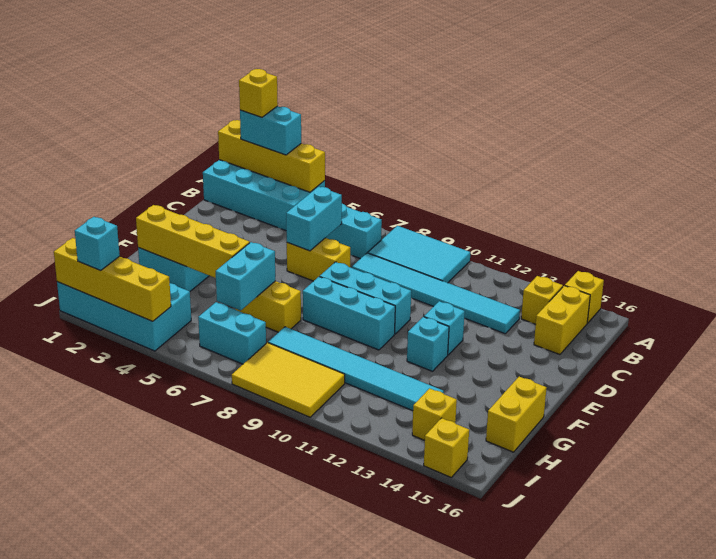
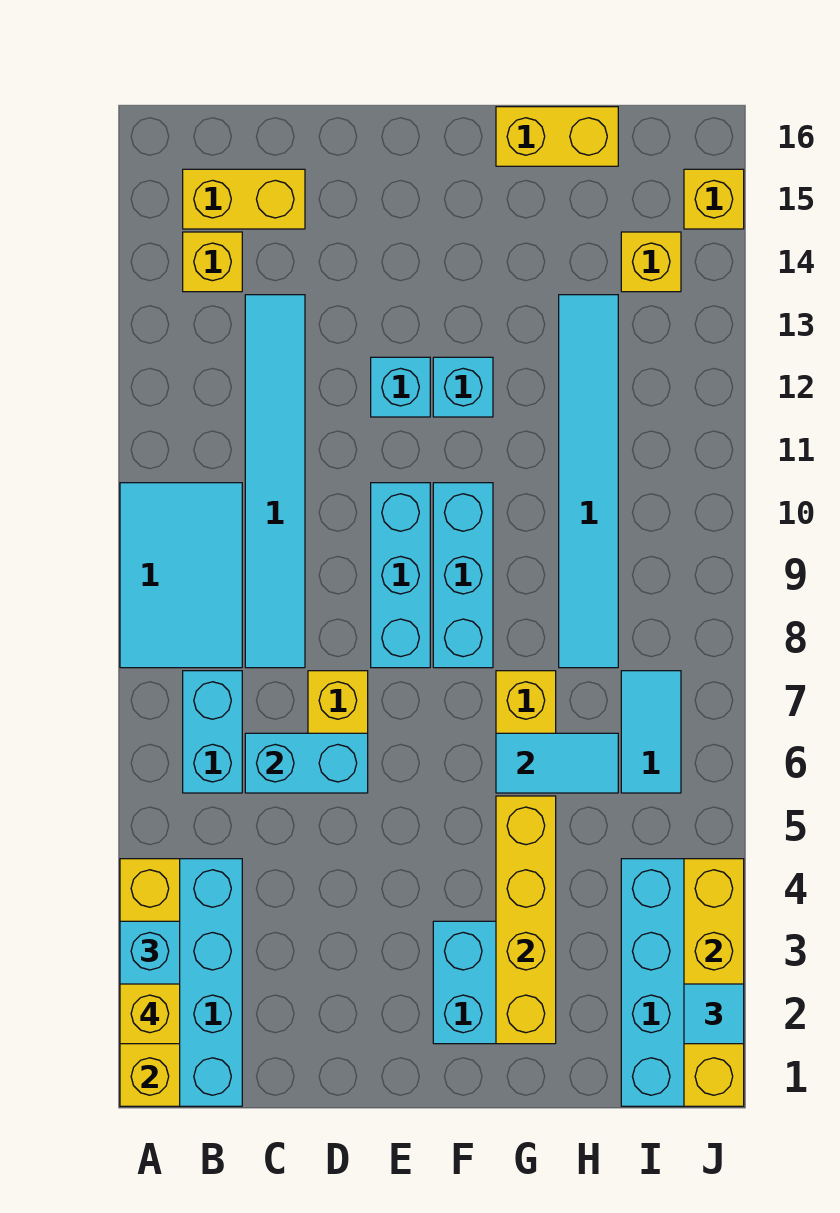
yellow 1x1 brick [565,271,604,323] -> none
cyan 1x2 brick [216,242,275,311] -> cyan 1x2 tile [496,733,618,793]
cyan 1x2 brick [198,302,266,364] -> cyan 1x2 tile [621,671,681,793]
yellow 2x3 tile [232,343,345,417] -> none
cyan 1x1 brick [75,217,120,270] -> cyan 1x1 tile [684,984,744,1044]

